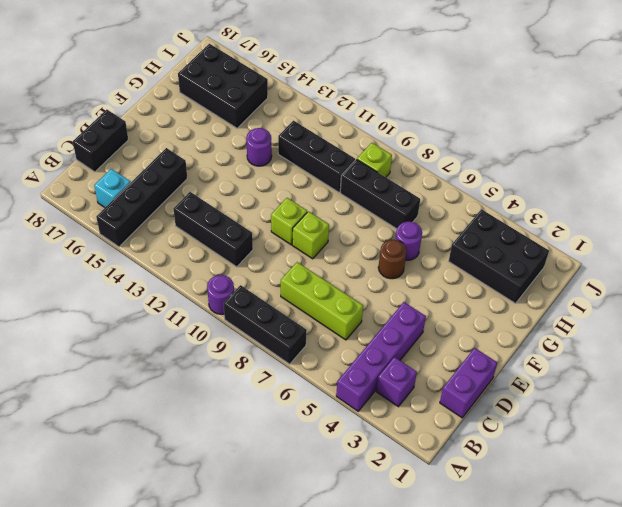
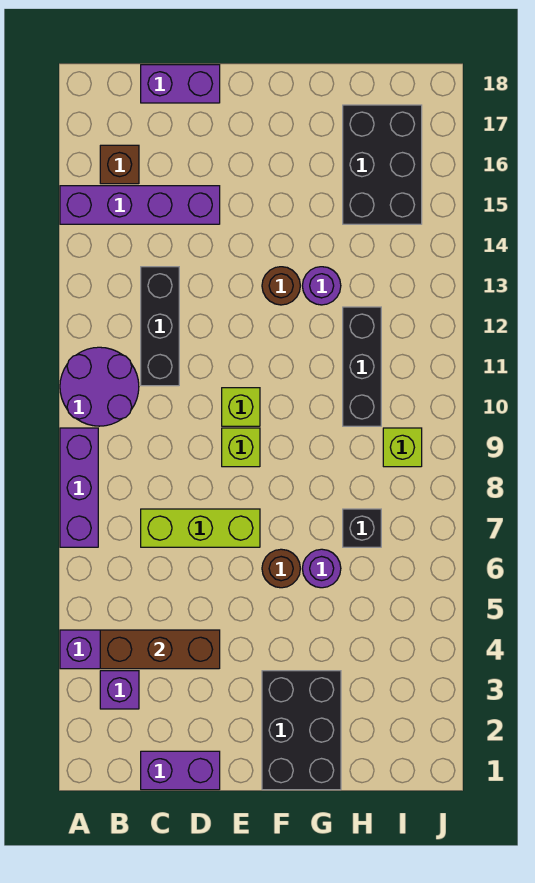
black 1x3 brick [224,285,307,364] -> purple 1x3 brick [60,428,98,547]
purple 1x1 round brick [207,275,234,314] -> purple 2x2 round brick [60,347,139,426]
black 1x4 brick [96,148,187,247] -> purple 1x4 brick [60,186,220,224]
none -> brown 1x3 brick [100,630,220,669]
cyan 1x1 brick [94,169,131,207] -> brown 1x1 brick [100,145,139,184]
lime 1x3 brick [281,262,363,340] -> lime 1x3 brick turned to [141,509,260,547]
black 1x2 brick [73,110,128,172] -> purple 1x2 brick [141,65,220,103]
none -> brown 1x1 round brick [262,267,300,305]
black 2x3 brick [449,209,549,303] -> black 2x3 brick moved to [262,671,341,790]
black 1x3 brick [340,159,420,229] -> black 1x1 brick [343,509,381,547]

